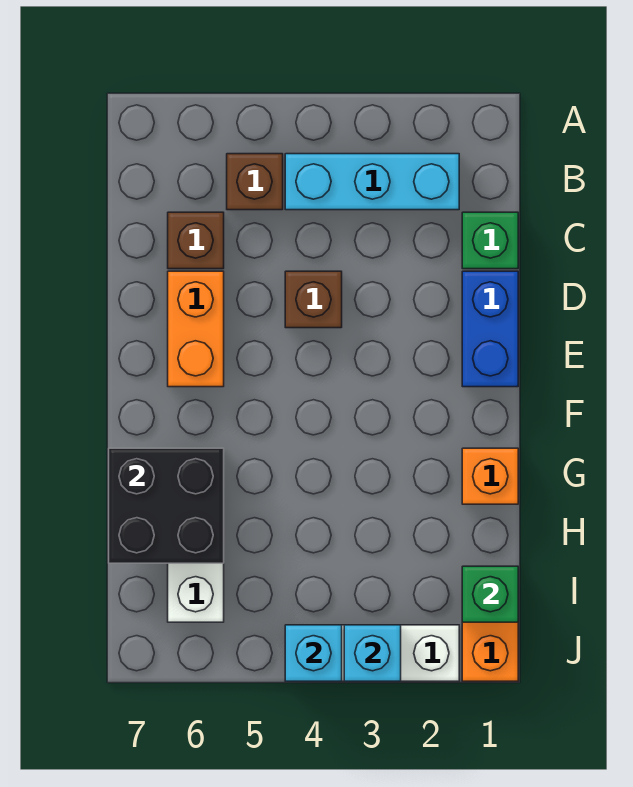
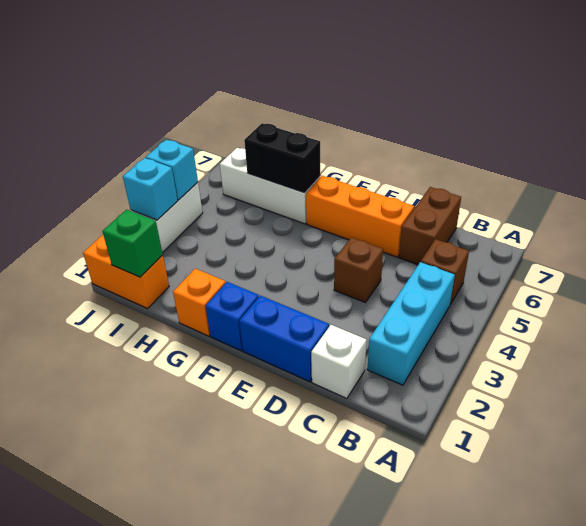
green 1x1 brick [462,212,518,269] -> white 1x1 brick [311,325,366,398]
brown 1x1 brick [168,212,224,269] -> brown 1x2 brick [399,187,461,265]
orange 1x2 brick [168,271,224,387] -> orange 1x3 brick [306,176,414,257]
none -> blue 1x1 brick [206,282,259,351]
black 2x2 brick [109,448,224,563] -> black 1x2 brick [244,123,320,192]

